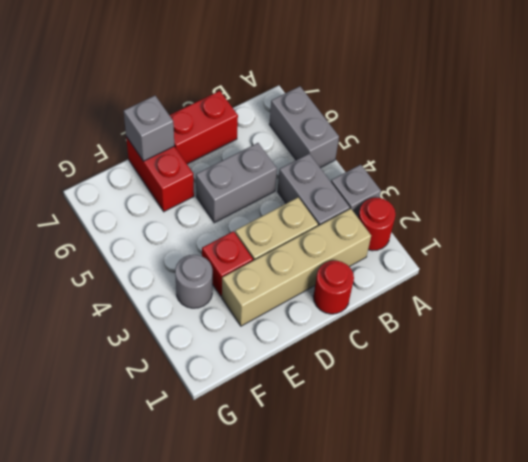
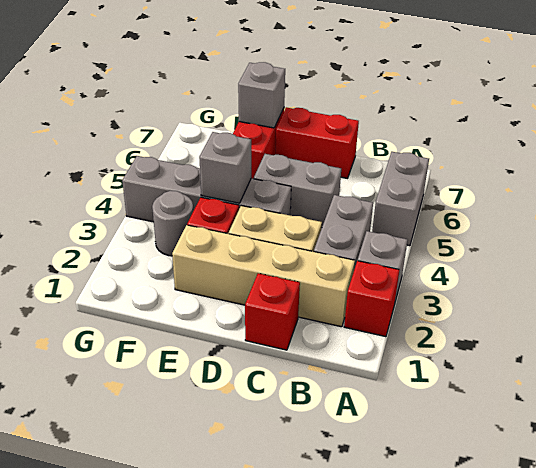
red 1x1 round brick [358,198,396,251] -> red 1x1 brick [344,261,399,337]
red 1x1 round brick [313,261,354,314] -> red 1x1 brick [245,273,300,350]
none -> grey 1x4 brick [122,156,291,222]
none -> grey 1x1 brick [199,132,251,203]

